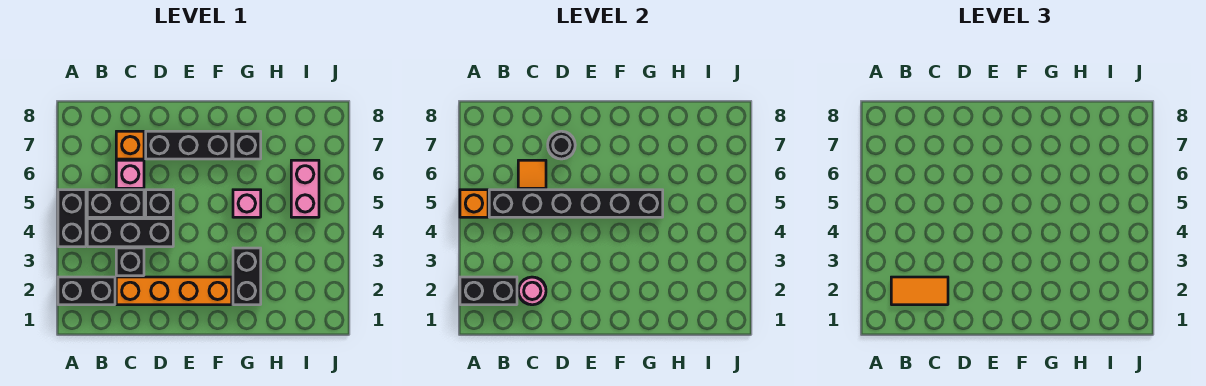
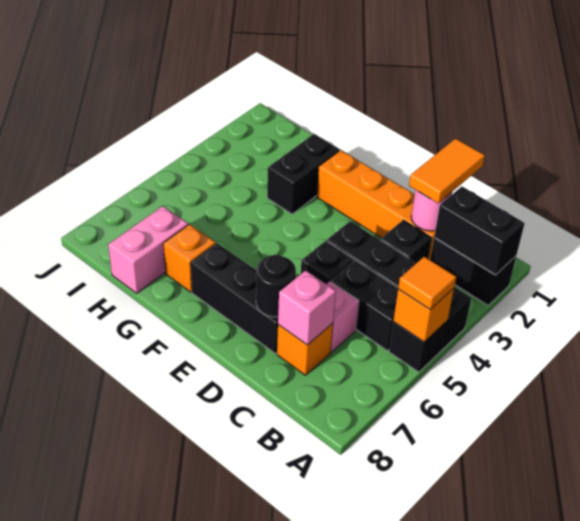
orange 1x2 tile [891,277,948,305] -> orange 1x2 tile turned to [409,139,485,203]
black 1x6 brick [489,190,663,217] -> none
orange 1x1 tile [518,160,546,188] -> orange 1x1 tile moved to [398,256,456,309]
pink 1x1 brick [233,190,261,217] -> pink 1x1 brick moved to [278,270,336,345]
black 1x1 brick [233,131,261,159] -> orange 1x1 brick [163,224,215,292]
pink 1x2 brick [291,160,319,217] -> pink 1x2 brick moved to [108,206,188,293]

